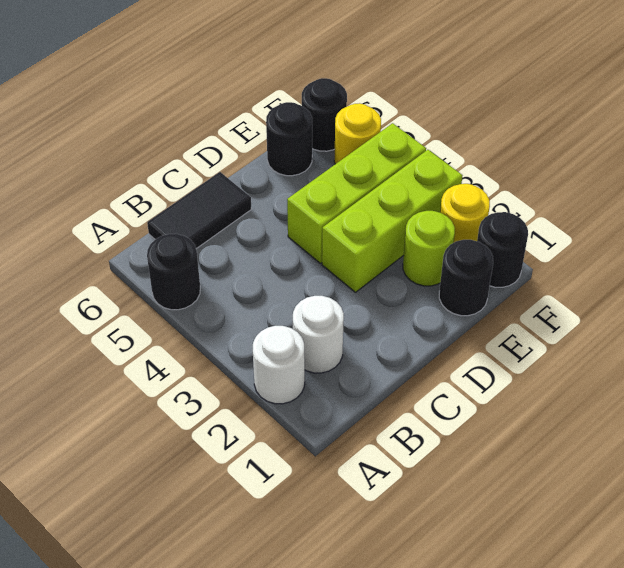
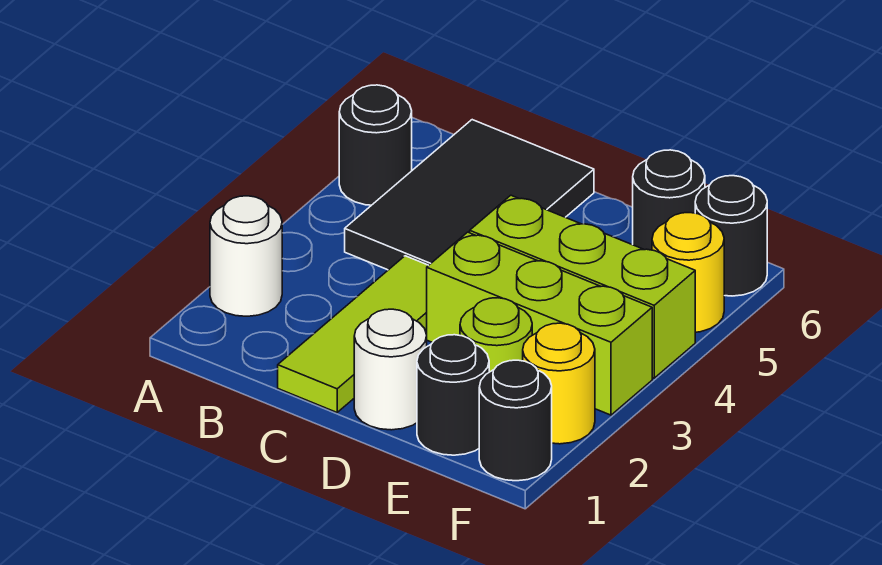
white 1x1 round brick [293,296,344,373] -> white 1x1 round brick moved to [354,309,427,430]
black 1x2 tile [147,172,251,249] -> black 2x3 tile [345,120,594,270]
none -> lime 1x3 tile [278,256,429,412]

